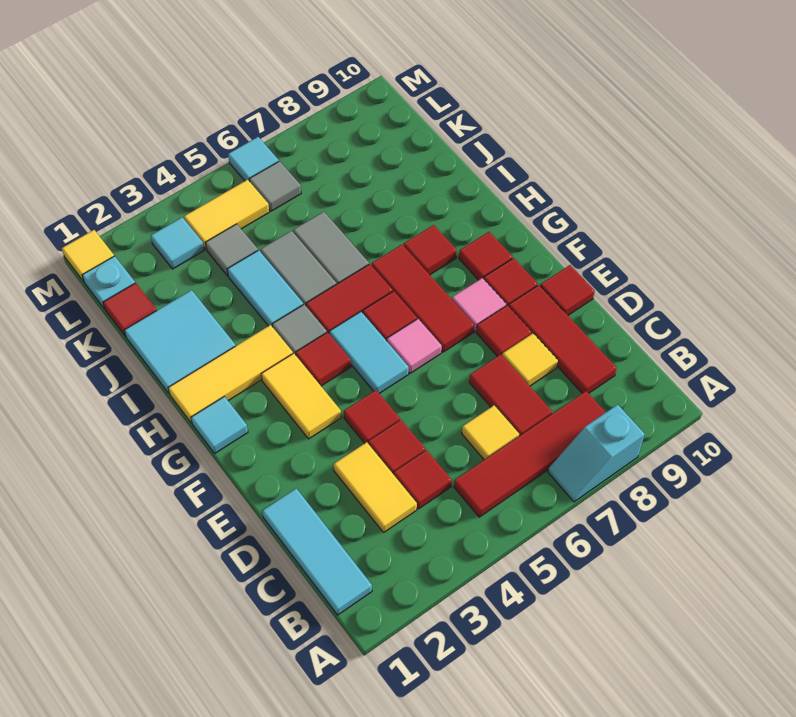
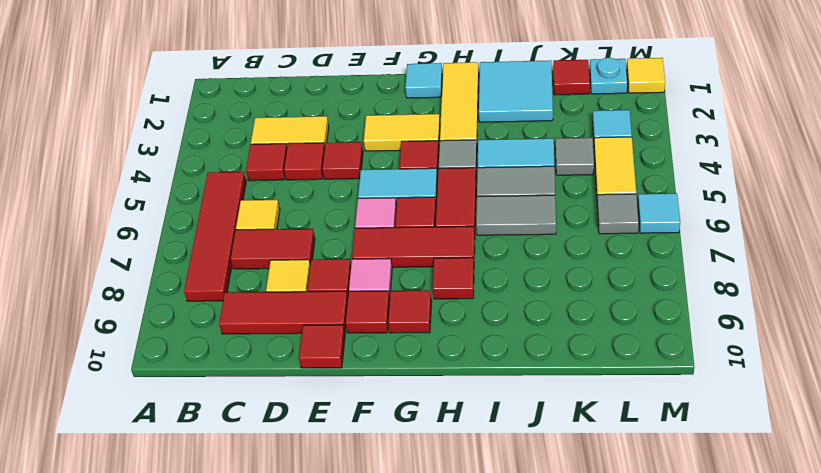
cyan 1x2 slope [548,405,645,502] -> none
cyan 1x3 tile [262,488,372,615] -> none

